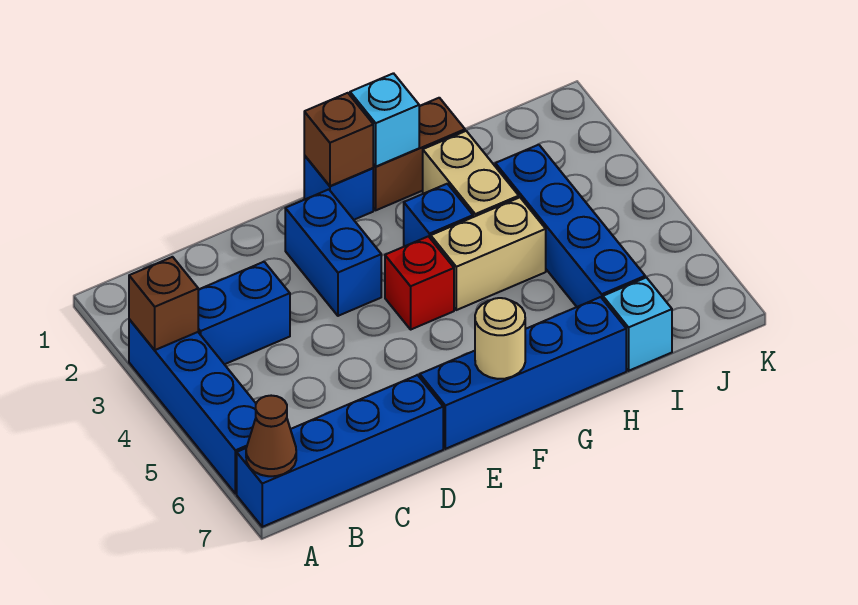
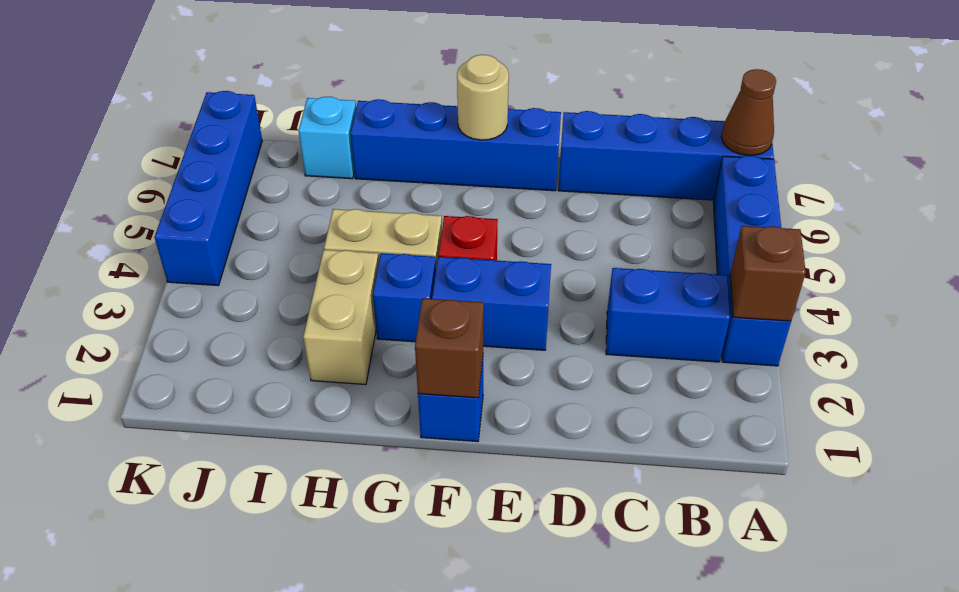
blue 1x2 brick [285,189,381,316] -> blue 1x2 brick turned to [432,257,551,350]
brown 1x2 brick [373,98,465,210] -> none
cyan 1x1 brick [350,73,419,167] -> none
blue 1x4 brick [495,145,645,307] -> blue 1x4 brick moved to [155,91,262,286]

